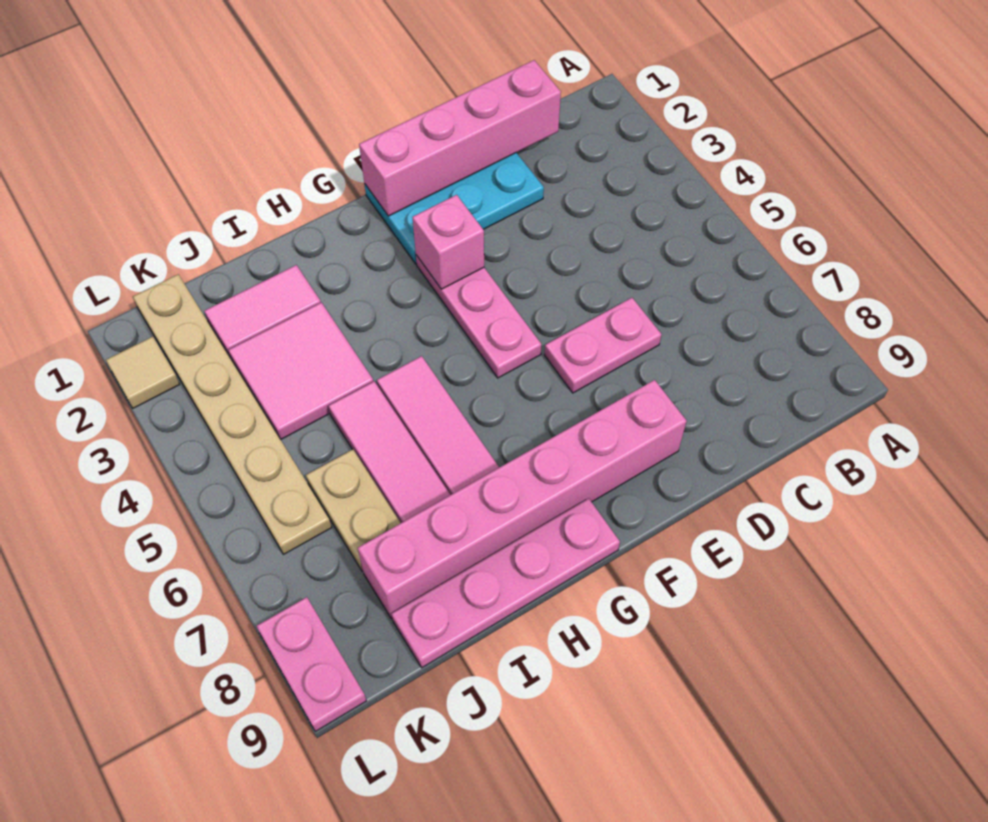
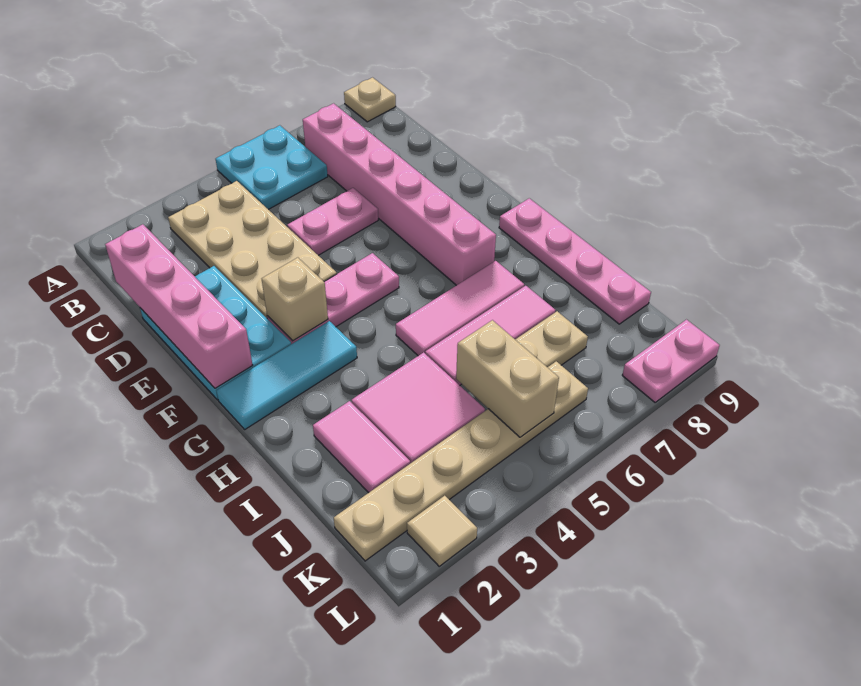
none -> cyan 2x2 plate [216,125,328,209]
none -> tan 1x1 plate [344,78,396,122]
none -> tan 2x4 plate [168,181,337,319]
pink 1x2 plate [545,298,661,393] -> pink 1x2 plate turned to [287,188,378,255]
pink 1x6 brick [358,380,687,619] -> pink 1x6 brick moved to [303,103,496,285]
pink 1x1 brick [412,195,484,289] -> tan 1x1 brick [262,257,328,341]
none -> cyan 1x3 tile [216,321,357,429]
none -> tan 1x2 brick [456,320,559,437]

